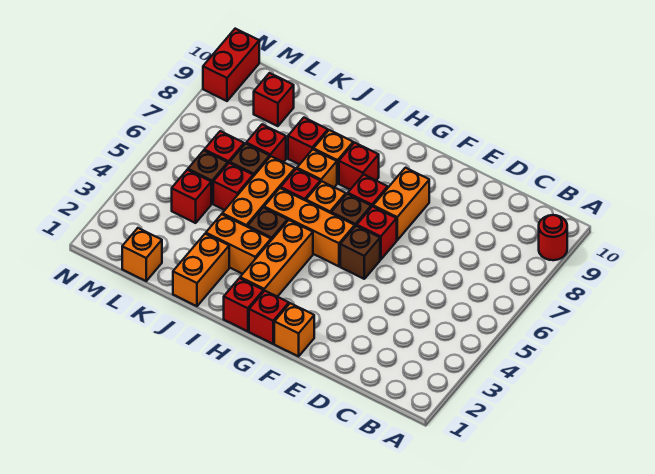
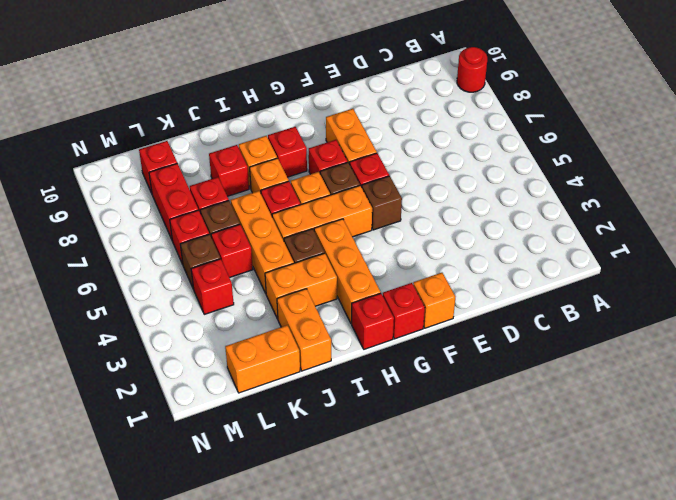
orange 1x1 brick [122,228,162,281] -> orange 1x2 brick [225,325,300,393]
red 1x2 brick [203,29,259,101] -> red 1x2 brick moved to [149,163,198,239]

